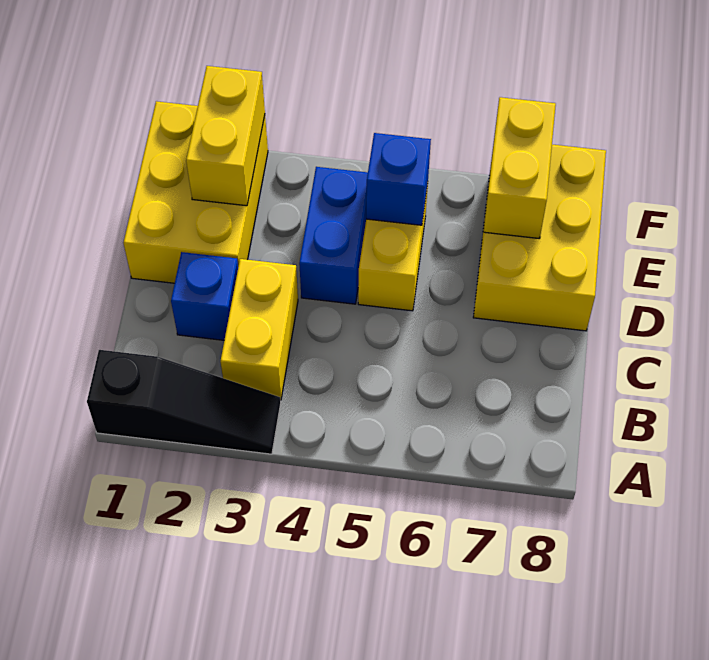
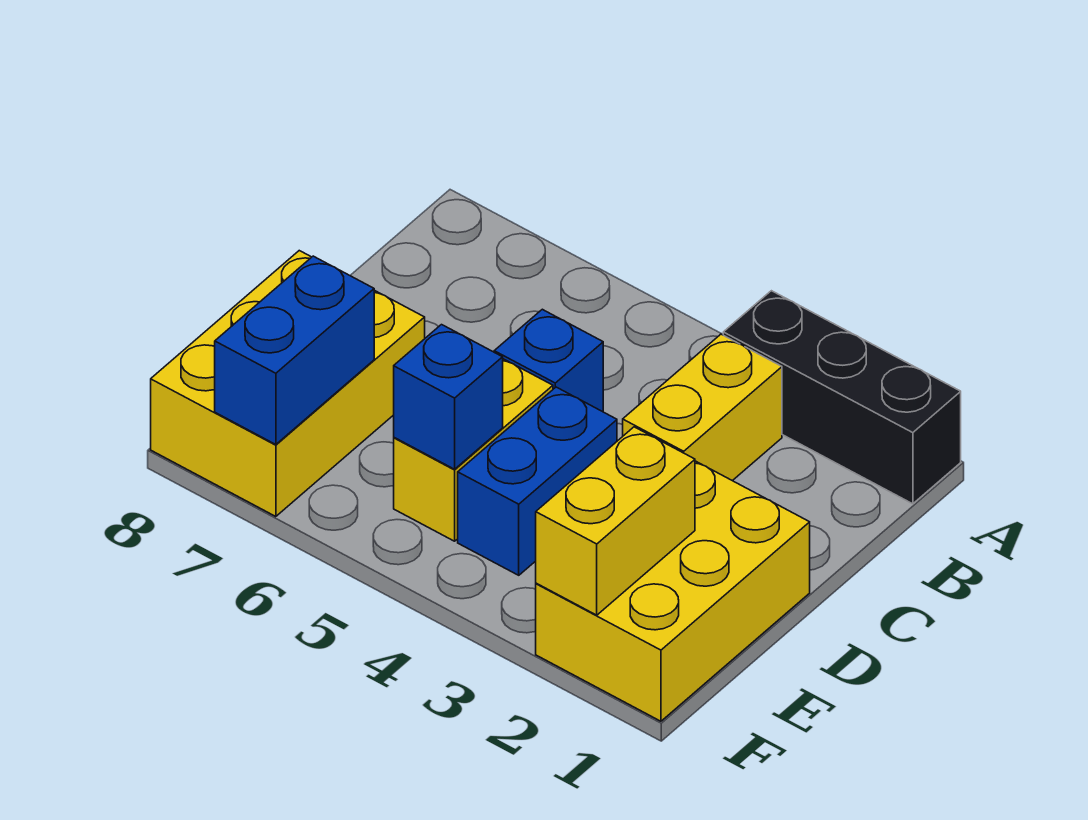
black 1x3 slope [87,350,281,454] -> black 1x3 brick [723,291,961,504]
blue 1x1 brick [171,252,238,340] -> blue 1x1 brick moved to [494,309,603,412]
yellow 1x2 brick [484,97,556,238] -> blue 1x2 brick [215,256,374,445]

